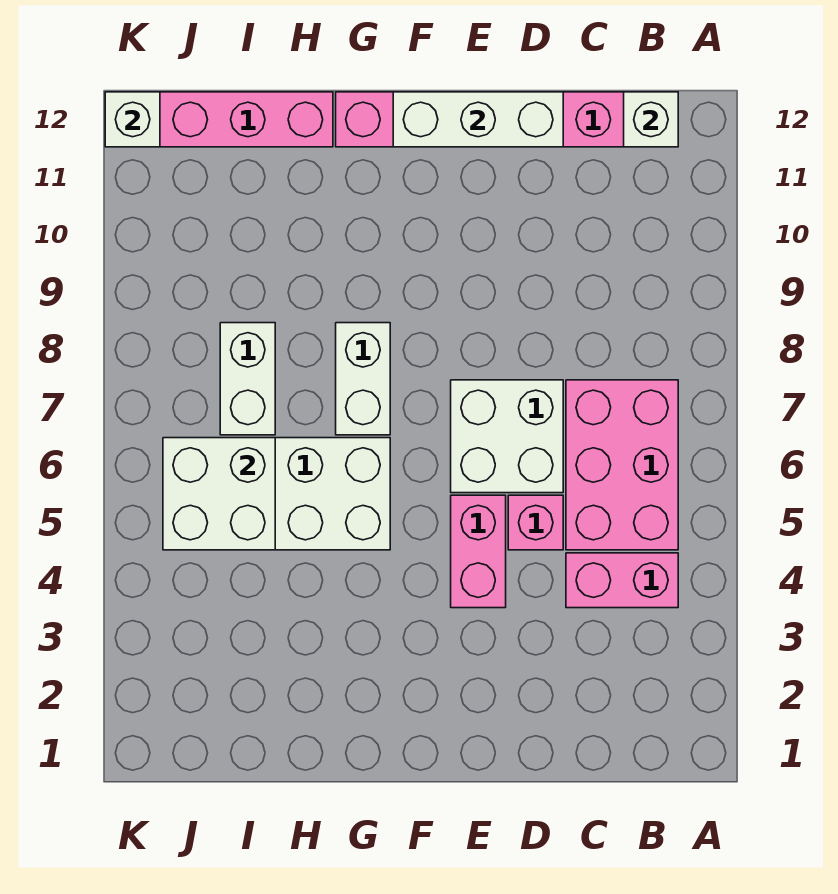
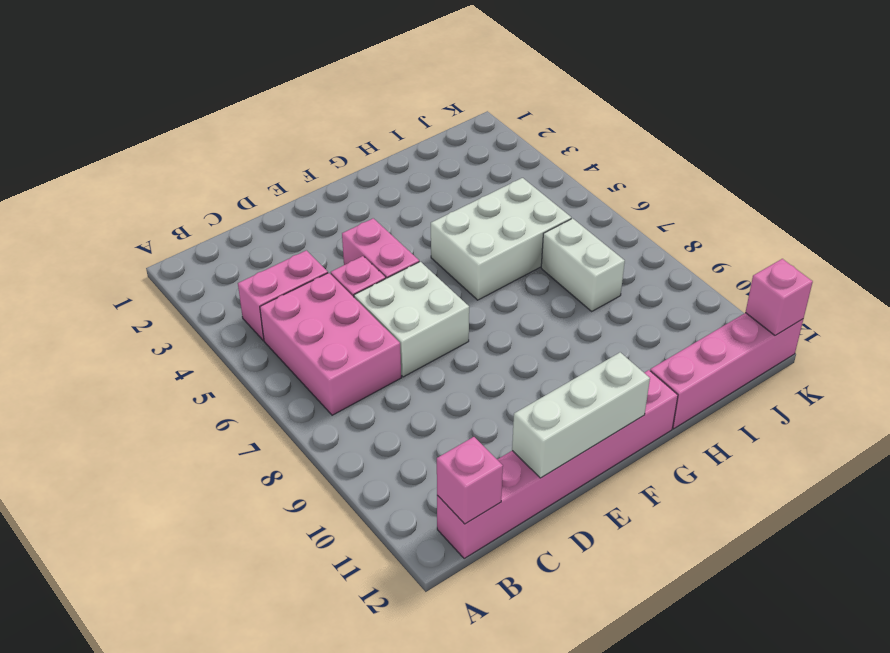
white 1x1 brick [624,92,678,147] -> pink 1x1 brick [437,437,503,524]
white 1x2 brick [336,323,390,435] -> none
white 2x2 brick [163,438,275,550] -> none
white 1x1 brick [105,92,160,147] -> pink 1x1 brick [745,259,813,336]

